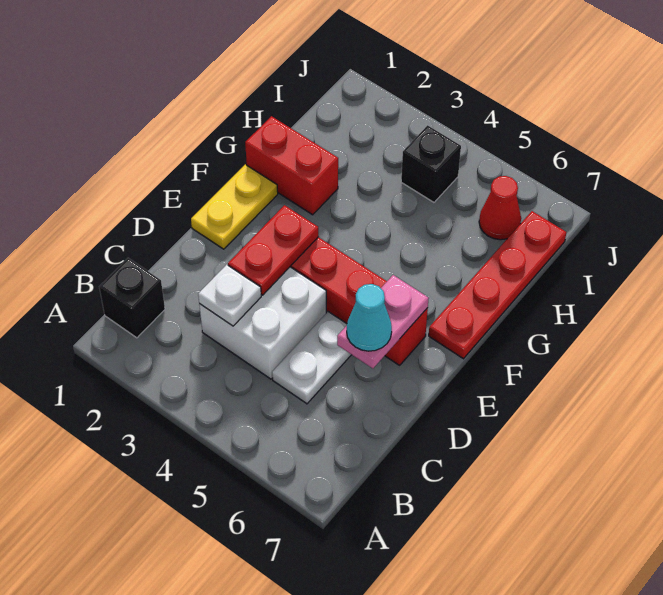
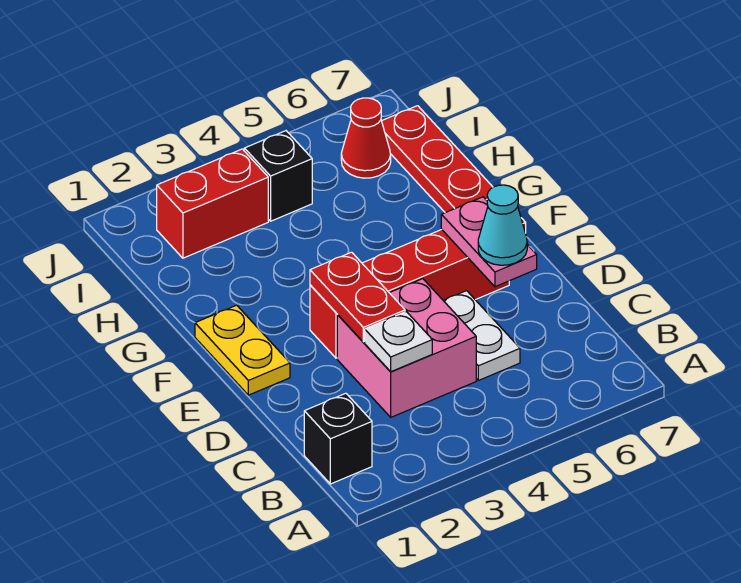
white 2x2 brick [199,267,326,379] -> pink 2x2 brick [337,279,476,417]
red 1x2 brick [245,116,338,215] -> red 1x2 brick moved to [157,149,268,258]

